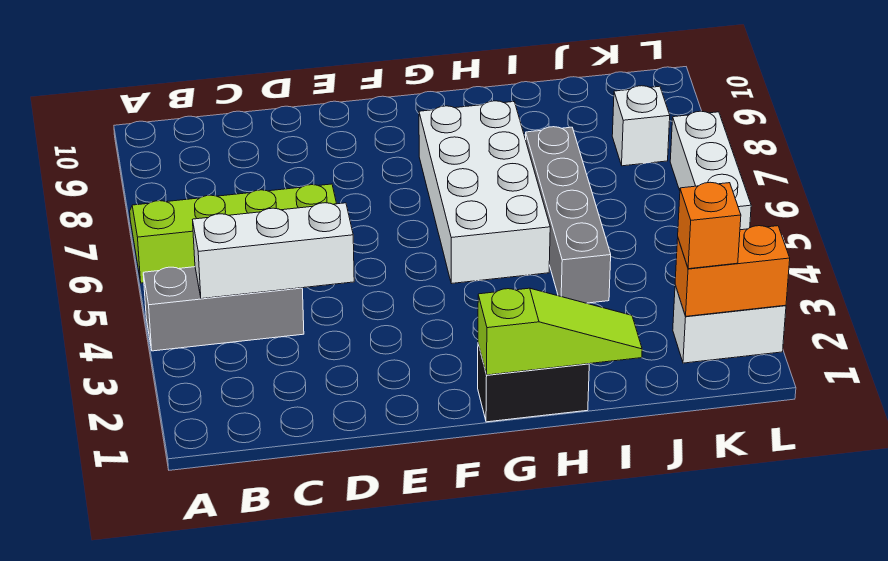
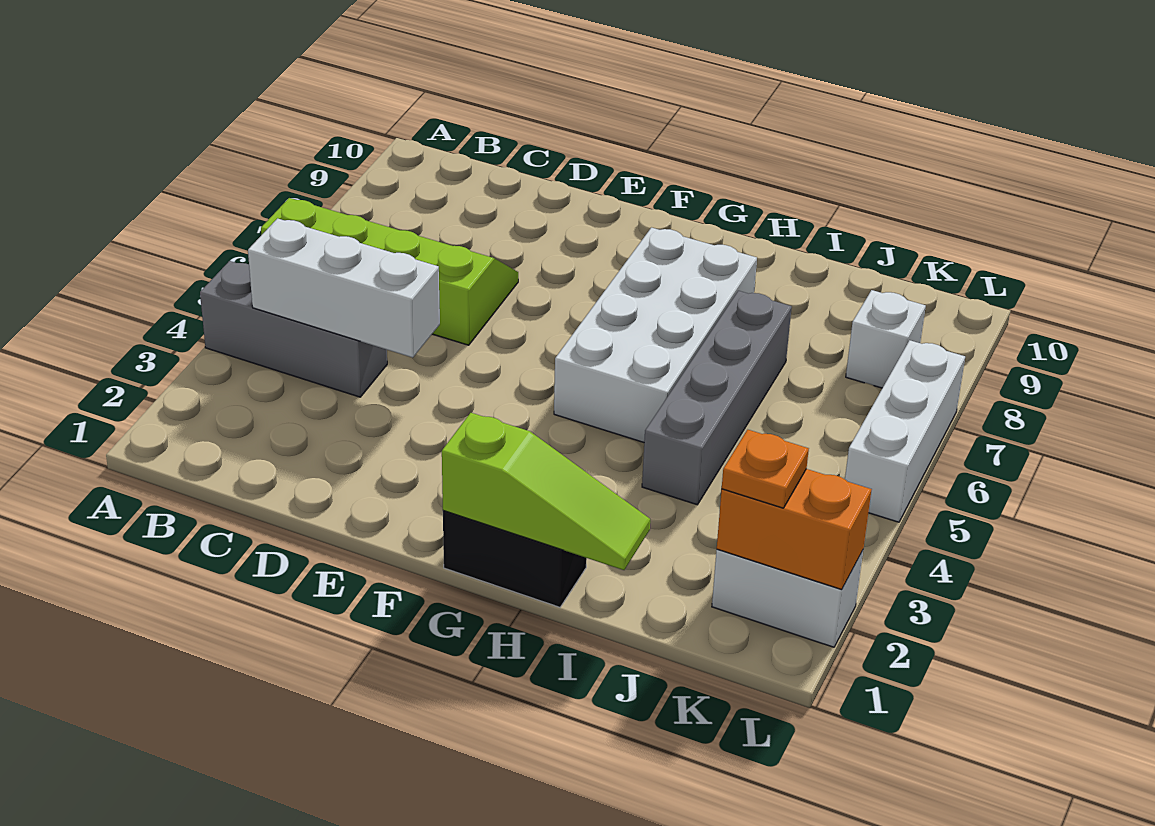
orange 1x1 brick [678,182,741,269] -> orange 1x1 plate [722,430,809,508]

